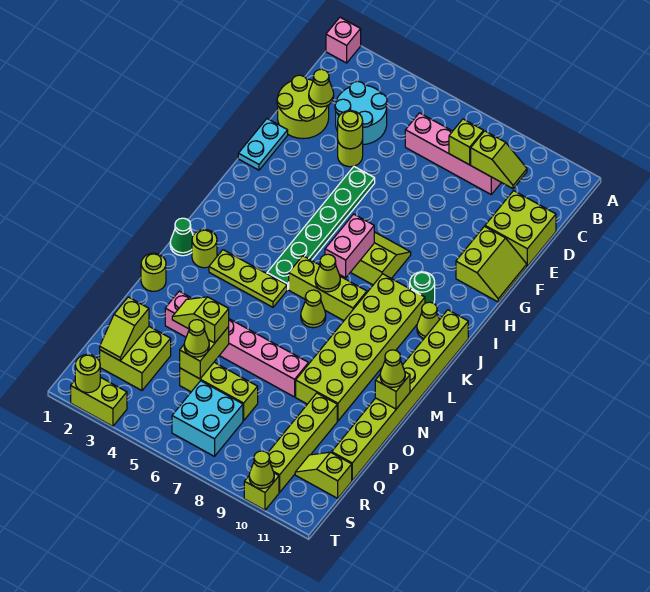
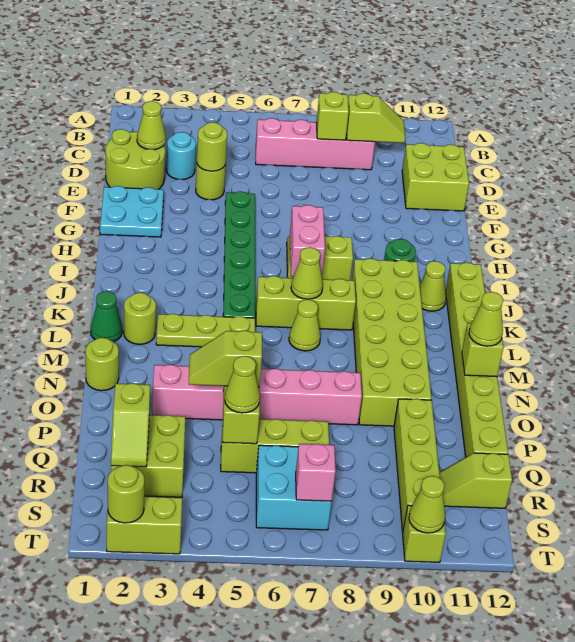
pink 1x1 brick [326,17,361,63] -> pink 1x1 brick moved to [296,444,336,501]
cyan 2x2 round brick [335,81,387,145] -> cyan 1x1 round brick [166,132,196,180]
cyan 1x2 plate [238,119,288,170] -> cyan 2x2 plate [100,186,164,237]
lime 2x2 slope [456,226,527,302] -> none

